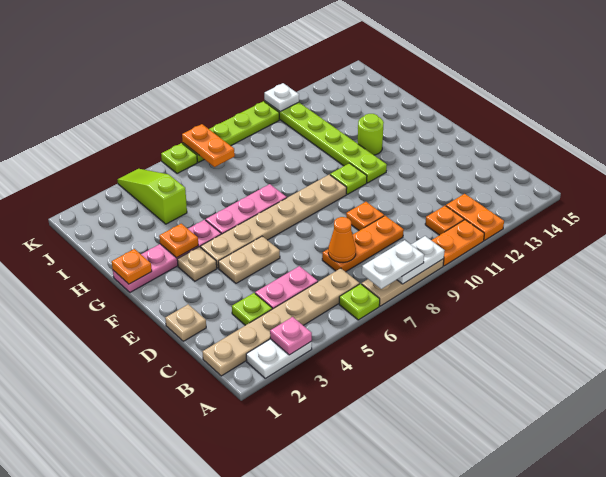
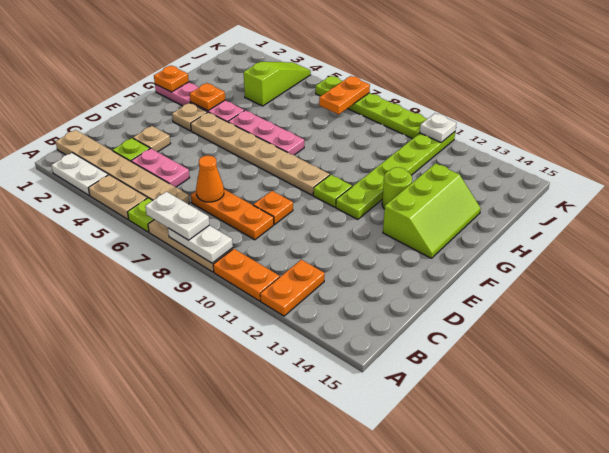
pink 1x1 plate [270,317,312,355] -> none
orange 1x1 plate [425,206,464,235] -> none
tan 1x1 plate [165,304,206,341] -> tan 1x1 plate moved to [133,126,170,152]
tan 1x2 plate [218,236,280,283] -> tan 1x2 plate moved to [88,175,147,219]
none -> lime 2x3 slope [383,163,481,258]

